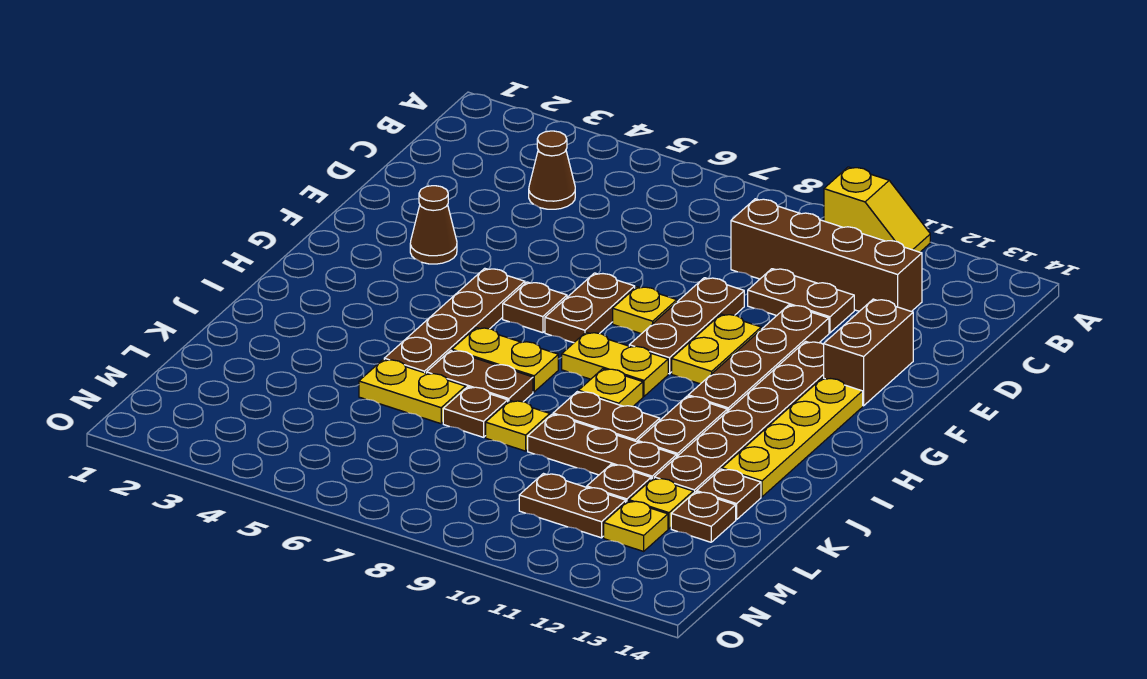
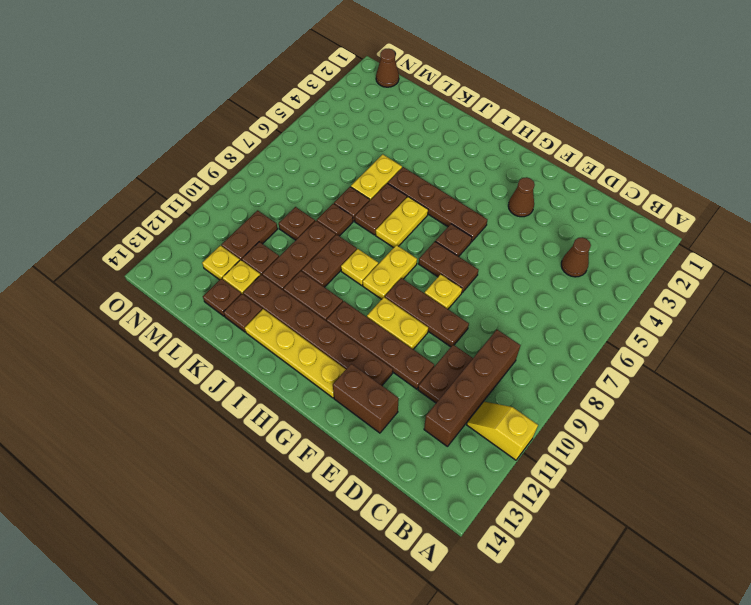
yellow 1x2 slope [824,167,930,252] -> yellow 1x2 slope turned to [467,402,538,460]
yellow 1x1 plate [486,401,550,451] -> brown 1x1 plate [317,204,353,236]
none -> brown 1x1 plate [279,207,315,240]
none -> brown 1x1 cone [376,49,399,87]

